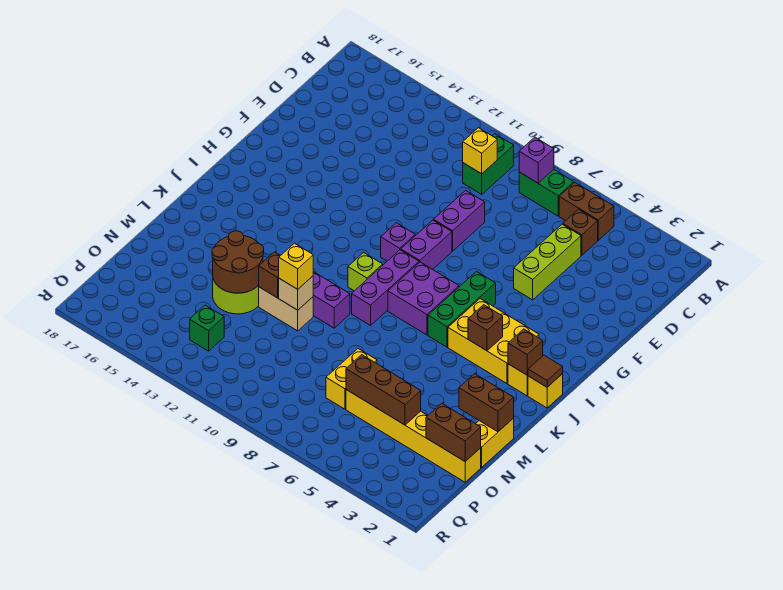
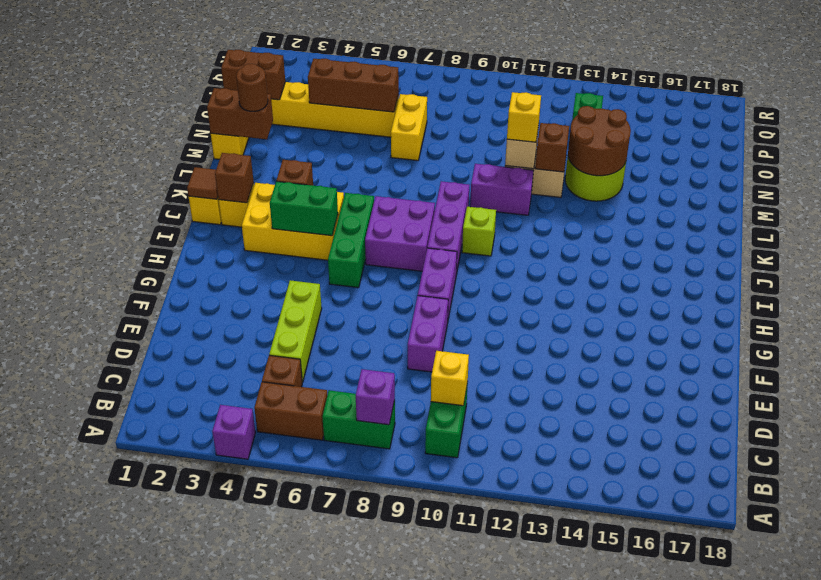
purple 1x1 brick [381,223,415,261] -> purple 1x1 brick moved to [212,405,255,459]
none -> green 1x2 brick [270,181,338,236]
none -> brown 1x1 round brick [236,64,268,111]

